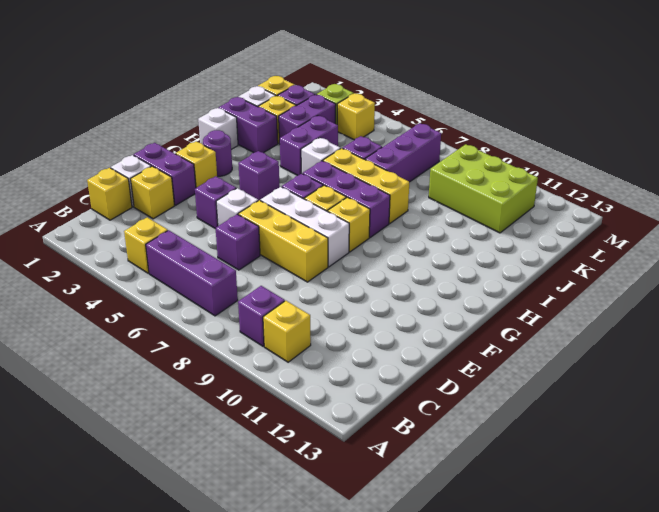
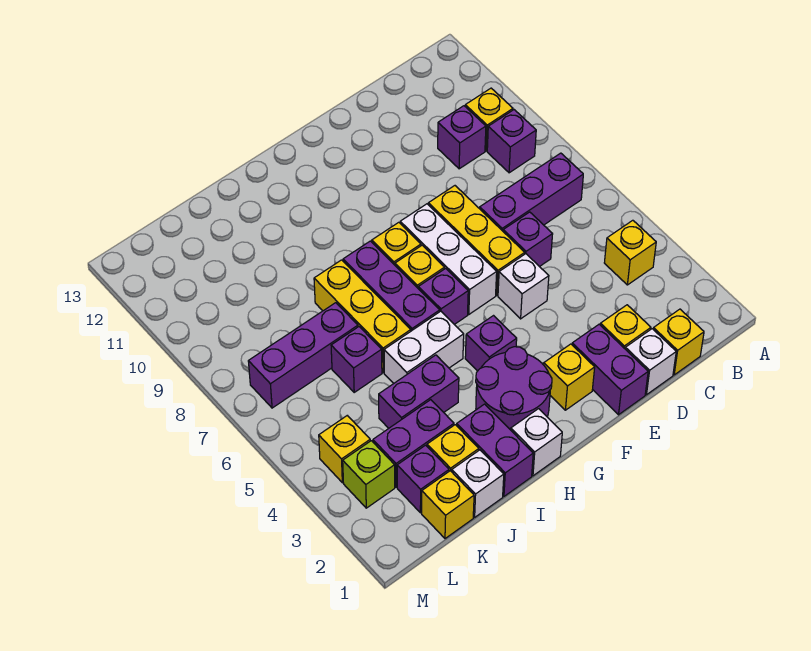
purple 1x3 brick [146,230,238,316] -> purple 1x3 brick turned to [480,153,583,231]
purple 1x1 brick [195,176,236,229] -> purple 1x1 brick moved to [438,106,486,169]
purple 1x1 round brick [203,130,232,176] -> purple 2x2 round brick [476,347,552,430]
white 1x1 brick [301,138,341,174] -> white 1x2 brick [384,311,464,383]
lime 2x3 brick [429,144,538,233] -> none

